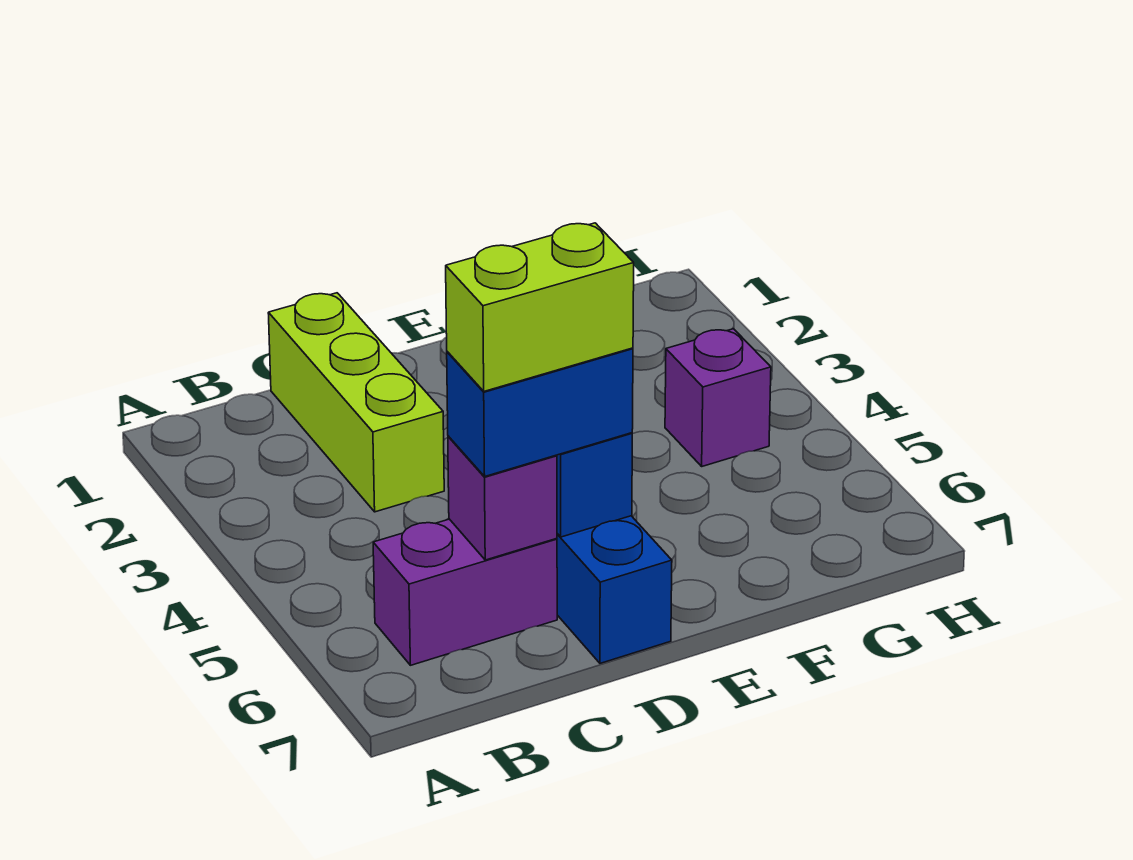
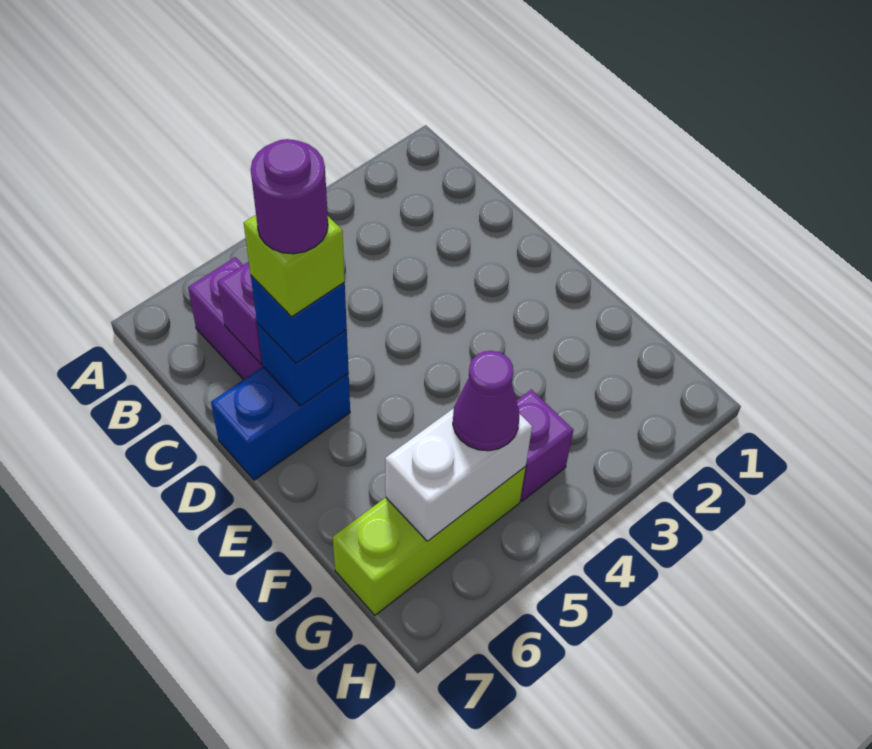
lime 1x3 brick [268,293,444,512] -> lime 1x3 brick moved to [333,467,526,615]
blue 1x2 brick [447,348,633,476] -> blue 1x1 brick [251,276,347,364]
lime 1x2 brick [446,223,634,391] -> lime 1x1 brick [244,215,345,317]
none -> purple 1x1 round brick [251,139,328,254]
none -> white 1x2 brick [385,408,532,541]
none -> purple 1x1 cone [453,351,520,451]

